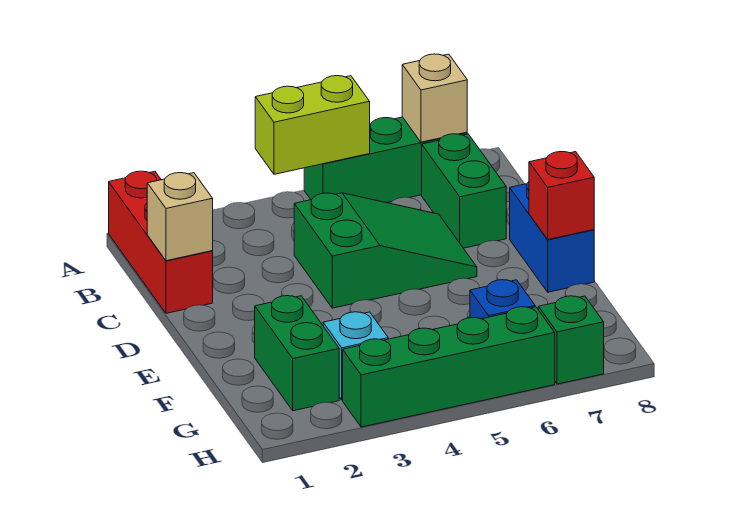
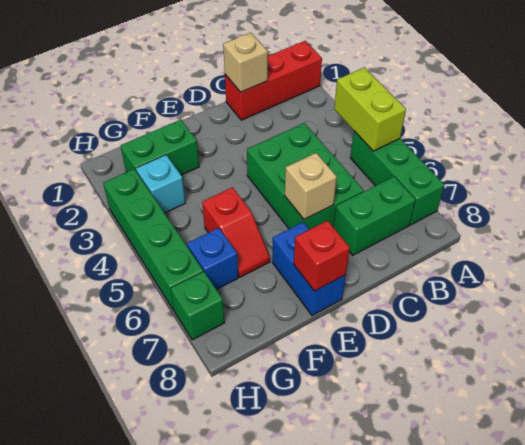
tan 1x1 brick [402,54,467,142] -> tan 1x1 brick moved to [285,153,337,219]
green 2x3 slope [294,193,477,308] -> green 2x3 brick [247,123,364,229]
blue 1x2 brick [510,182,594,292] -> blue 1x2 brick turned to [272,222,346,316]
none -> red 1x2 slope [202,187,270,277]

